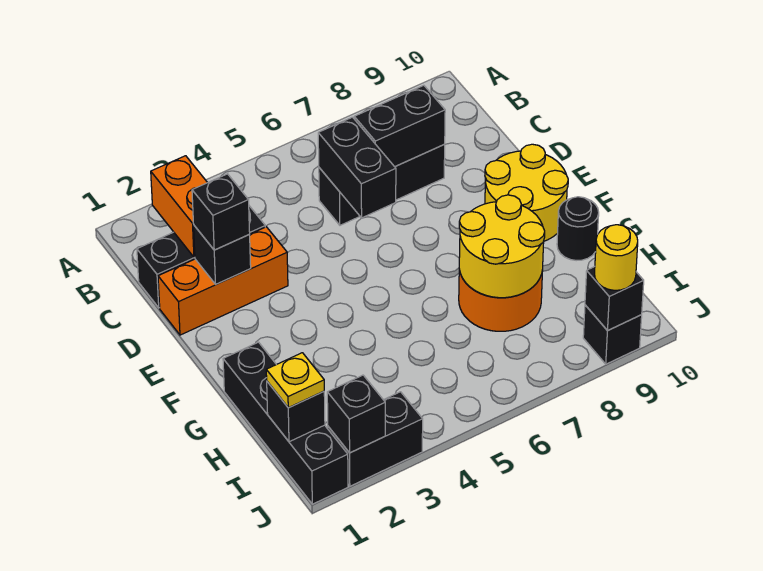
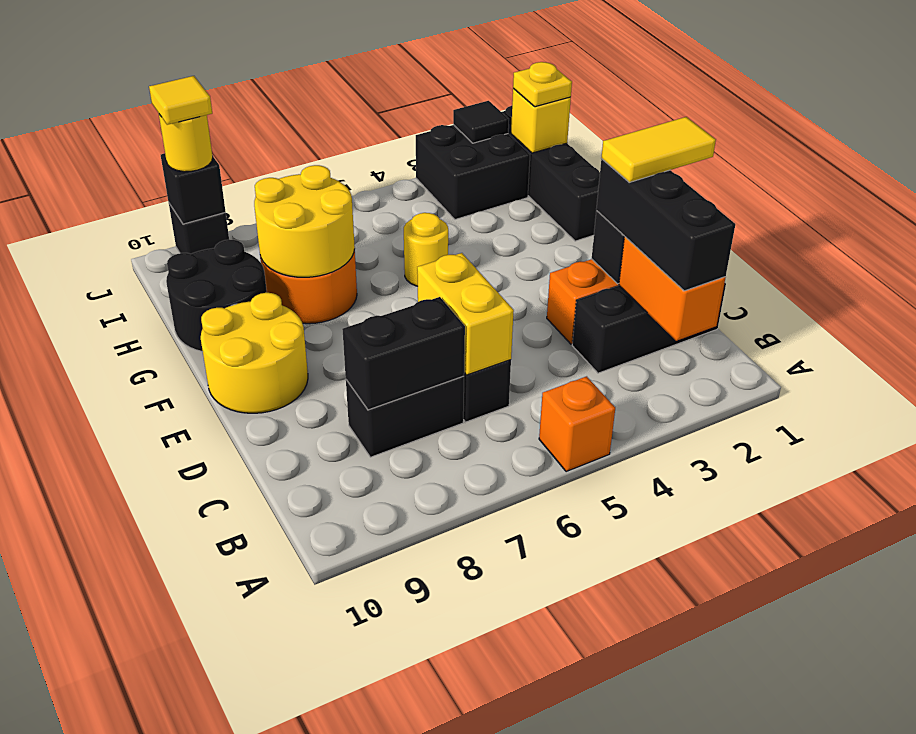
none -> orange 1x1 brick [539,376,615,472]
black 1x2 brick [318,117,396,218] -> yellow 1x2 brick [417,253,514,375]
none -> yellow 1x2 tile [601,117,716,182]
black 1x1 brick [192,174,250,250] -> black 1x3 brick [596,159,735,291]
none -> yellow 1x1 round brick [404,213,448,286]
black 1x1 round brick [557,197,599,261] -> black 2x2 round brick [166,240,267,352]
black 1x1 brick [267,382,325,442] -> yellow 1x1 brick [511,88,571,153]
black 1x2 brick [328,392,423,486] -> black 2x2 brick [416,125,530,220]
black 1x1 brick [327,375,385,453] -> black 1x1 tile [453,101,509,143]
none -> yellow 1x1 tile [149,76,212,125]

